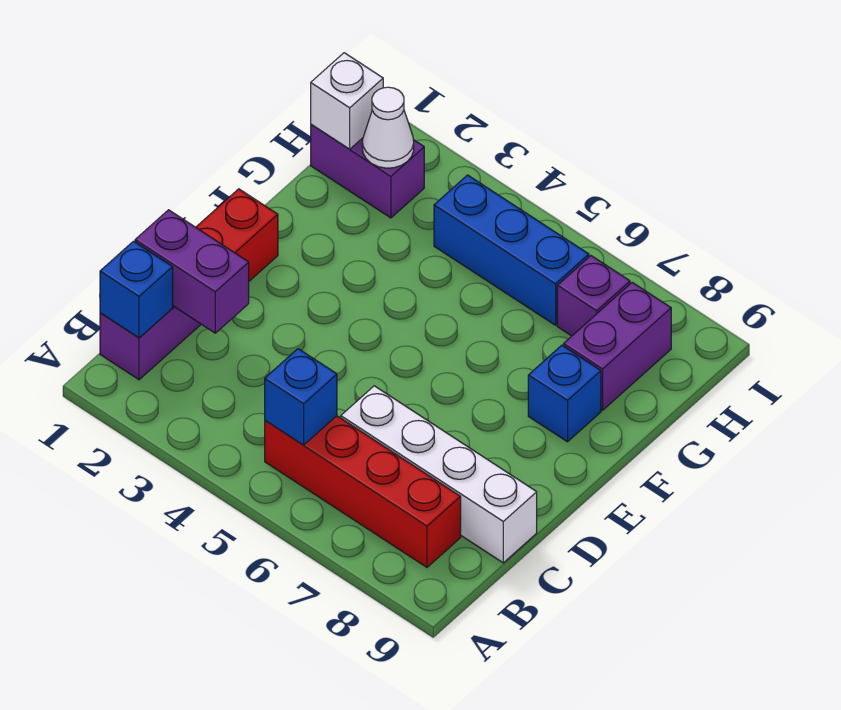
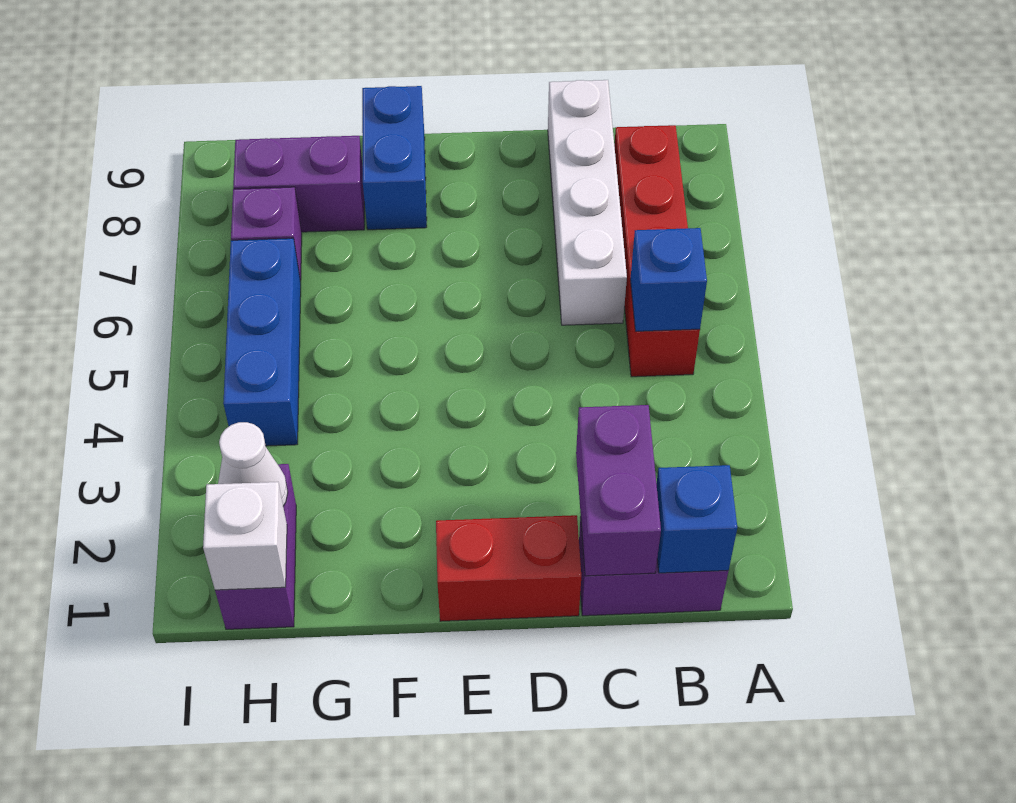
blue 1x1 brick [528,345,601,442] -> blue 1x2 brick [362,86,427,230]

